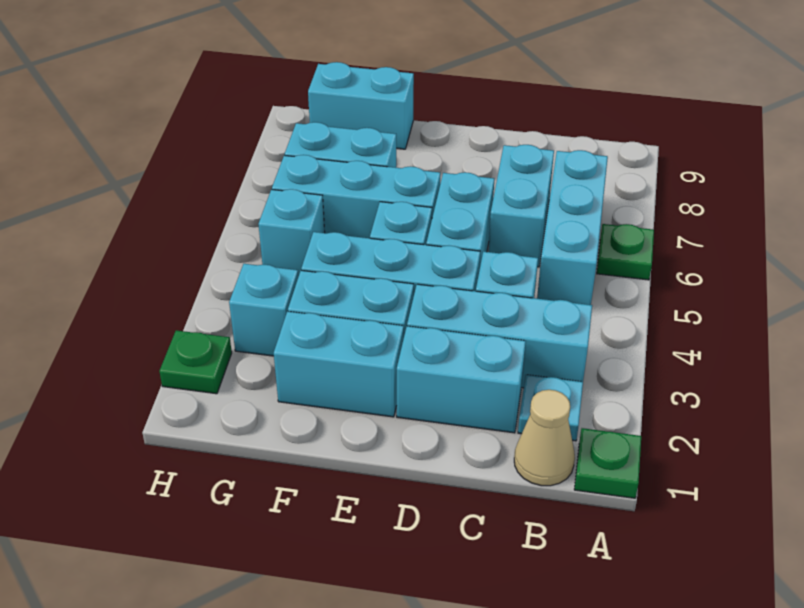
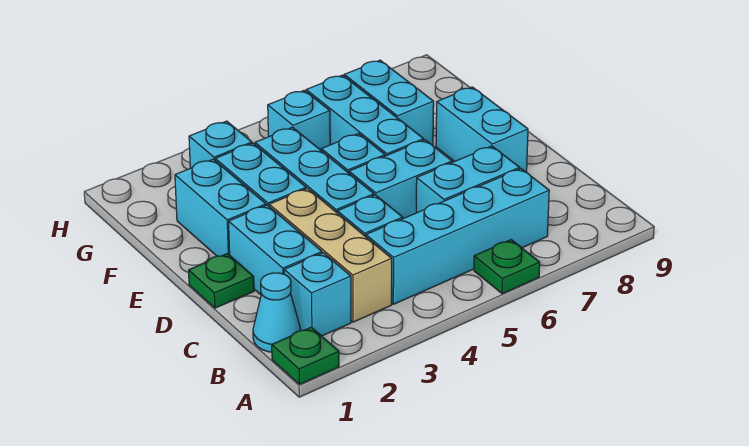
tan 1x1 cone [514,390,575,486] -> cyan 1x1 cone [253,273,301,352]
cyan 1x1 plate [518,375,583,441] -> cyan 1x1 brick [284,253,351,336]
cyan 1x3 brick [407,284,592,388] -> tan 1x3 brick [269,188,392,322]
cyan 1x3 brick [537,150,608,305] -> cyan 1x4 brick [366,169,549,304]
cyan 1x2 brick [308,62,414,149] -> cyan 1x2 brick moved to [436,87,528,172]
green 1x1 plate [159,330,232,394] -> green 1x1 plate moved to [189,254,254,308]

